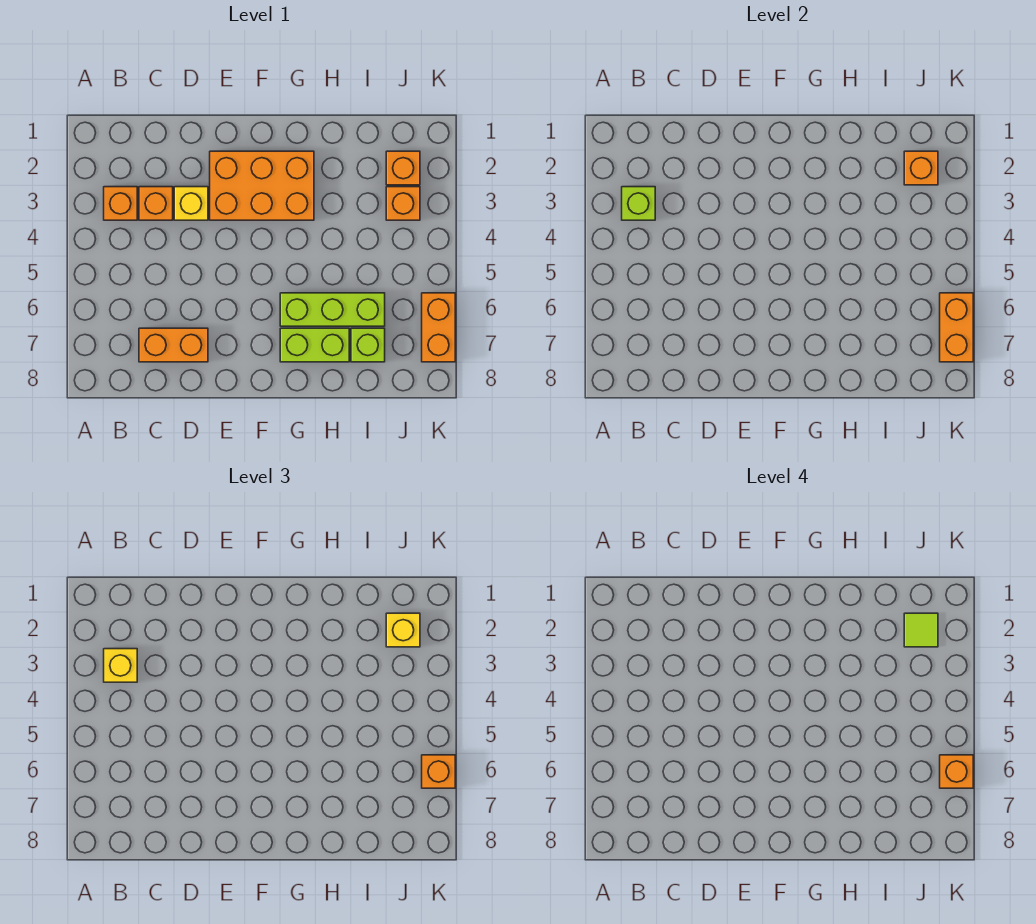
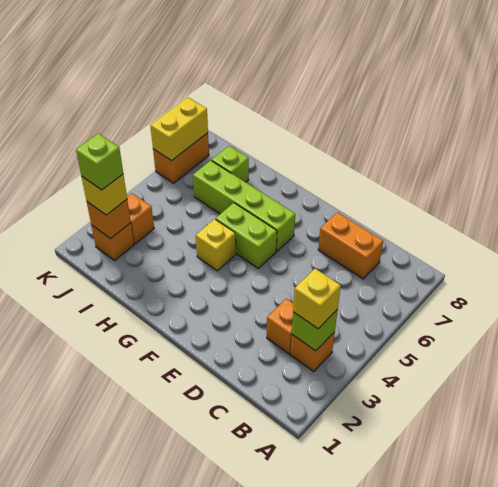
yellow 1x1 brick [174,187,208,220] -> yellow 1x1 brick moved to [196,219,236,271]
orange 2x3 brick [210,151,314,220] -> none
lime 1x3 brick [280,293,385,326] -> lime 1x4 brick [193,161,295,251]
lime 1x2 brick [280,328,349,362] -> lime 1x2 brick moved to [216,203,277,268]
lime 1x1 tile [904,613,938,647] -> lime 1x1 brick [76,134,123,190]
orange 1x2 brick [940,293,973,362] -> yellow 1x2 brick [150,97,208,161]
orange 1x1 brick [422,755,455,788] -> none
orange 1x1 brick [940,755,973,788] -> none

